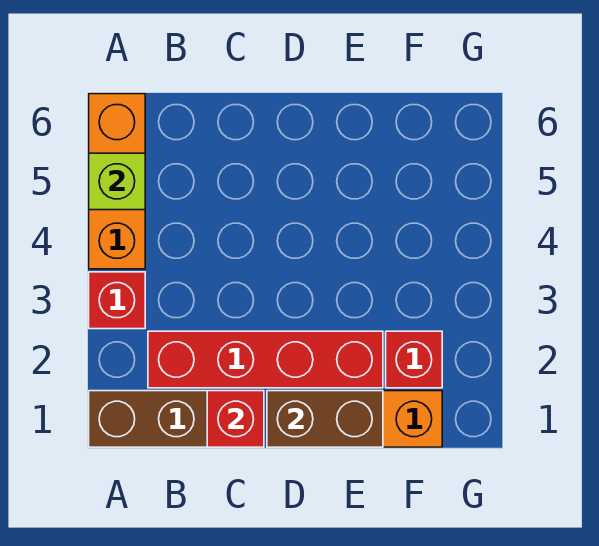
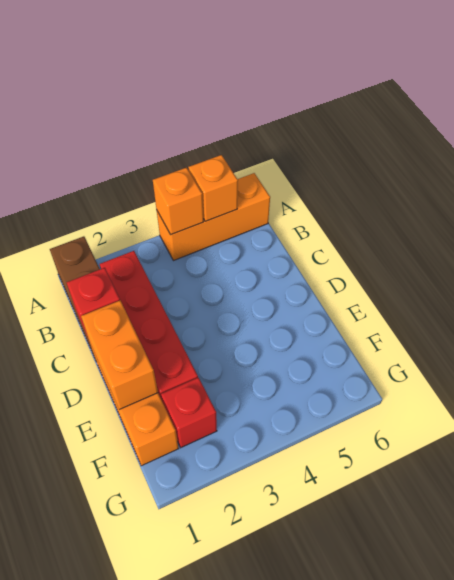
red 1x1 brick [89,272,145,329] -> none
none -> orange 1x1 brick [153,168,203,235]
lime 1x1 brick [89,153,145,210] -> orange 1x1 brick [188,155,238,221]
brown 1x2 brick [267,391,383,447] -> orange 1x2 brick [81,301,158,410]

